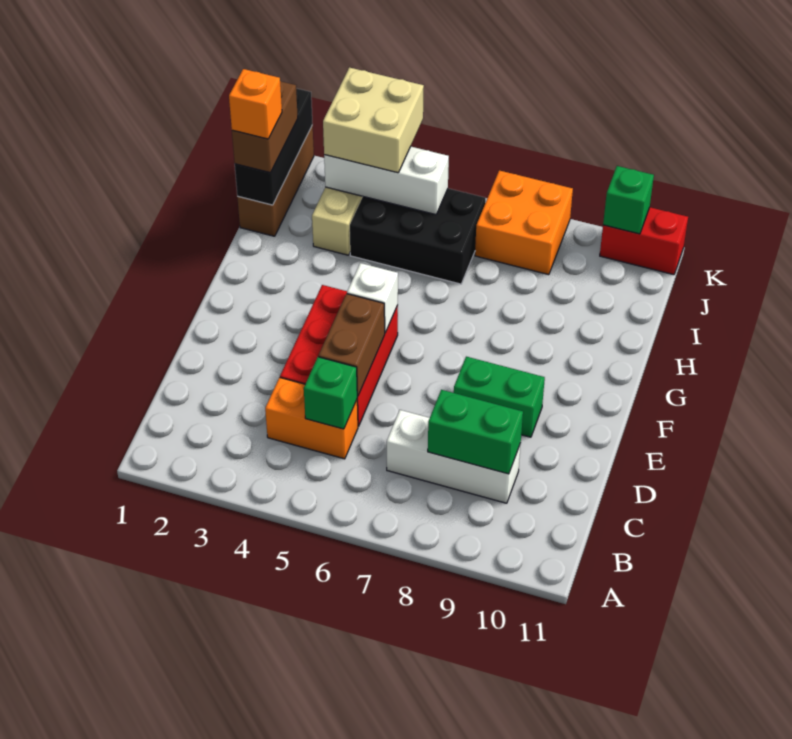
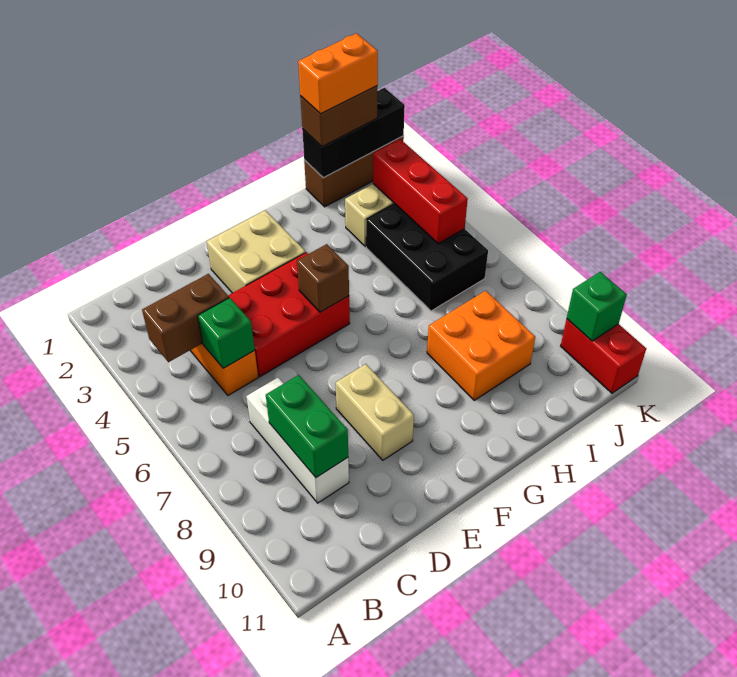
brown 1x2 brick [318,294,385,396] -> brown 1x2 brick moved to [142,274,229,362]
green 1x2 brick [454,357,545,437] -> tan 1x2 brick [335,364,414,460]
white 1x1 brick [347,263,398,333] -> brown 1x1 brick [297,244,349,312]
orange 1x1 brick [229,69,282,139] -> orange 1x2 brick [298,33,378,114]
white 1x3 brick [324,146,449,215] -> red 1x3 brick [373,139,468,244]
tan 2x2 brick [323,67,424,173] -> tan 2x2 brick moved to [207,210,306,293]
orange 2x2 brick [475,170,573,275] -> orange 2x2 brick moved to [427,291,535,400]

